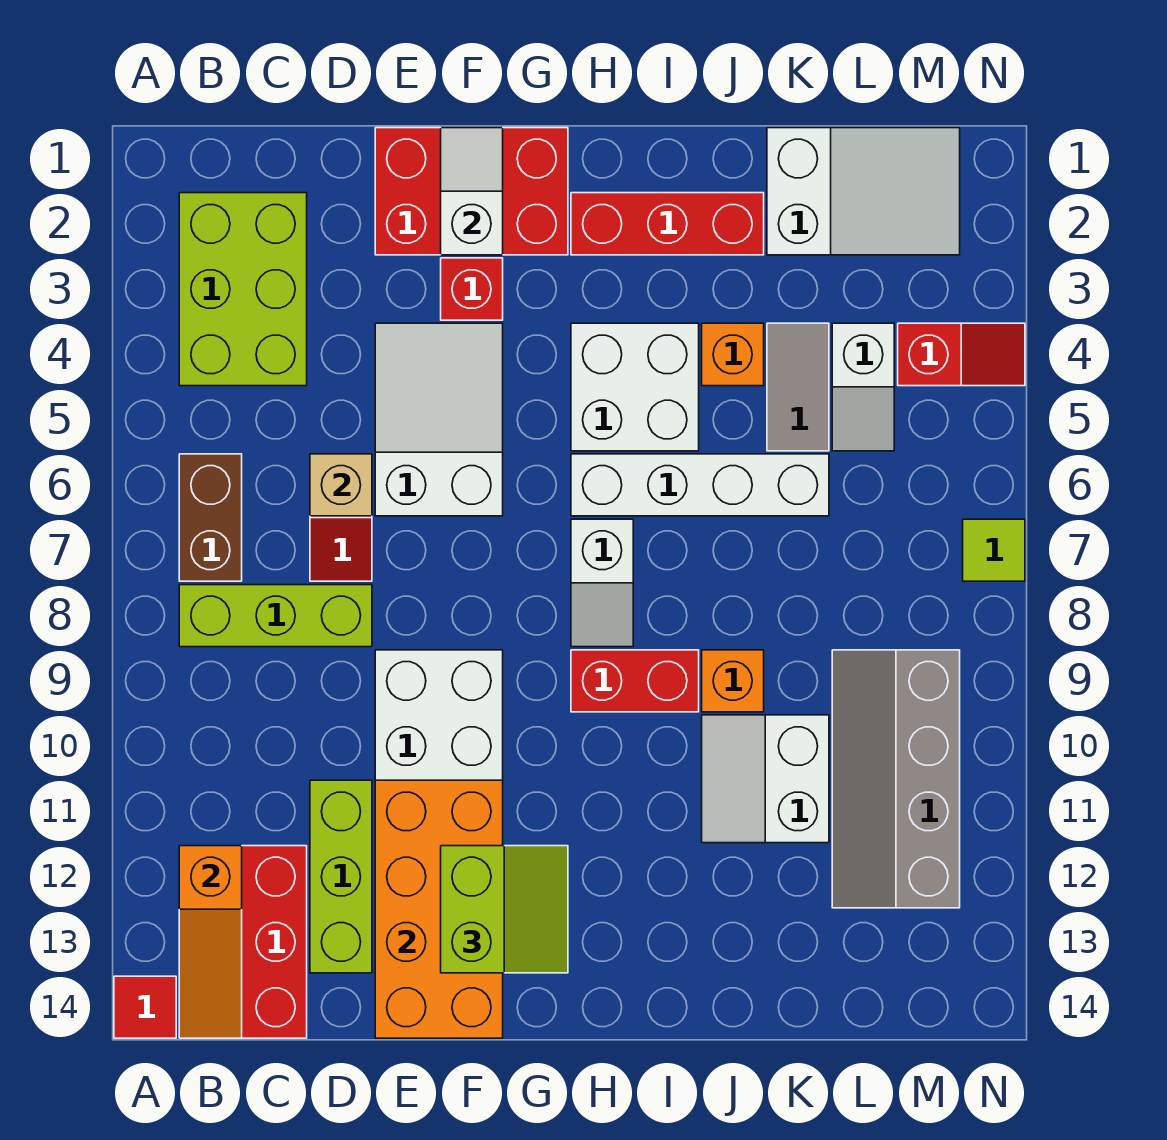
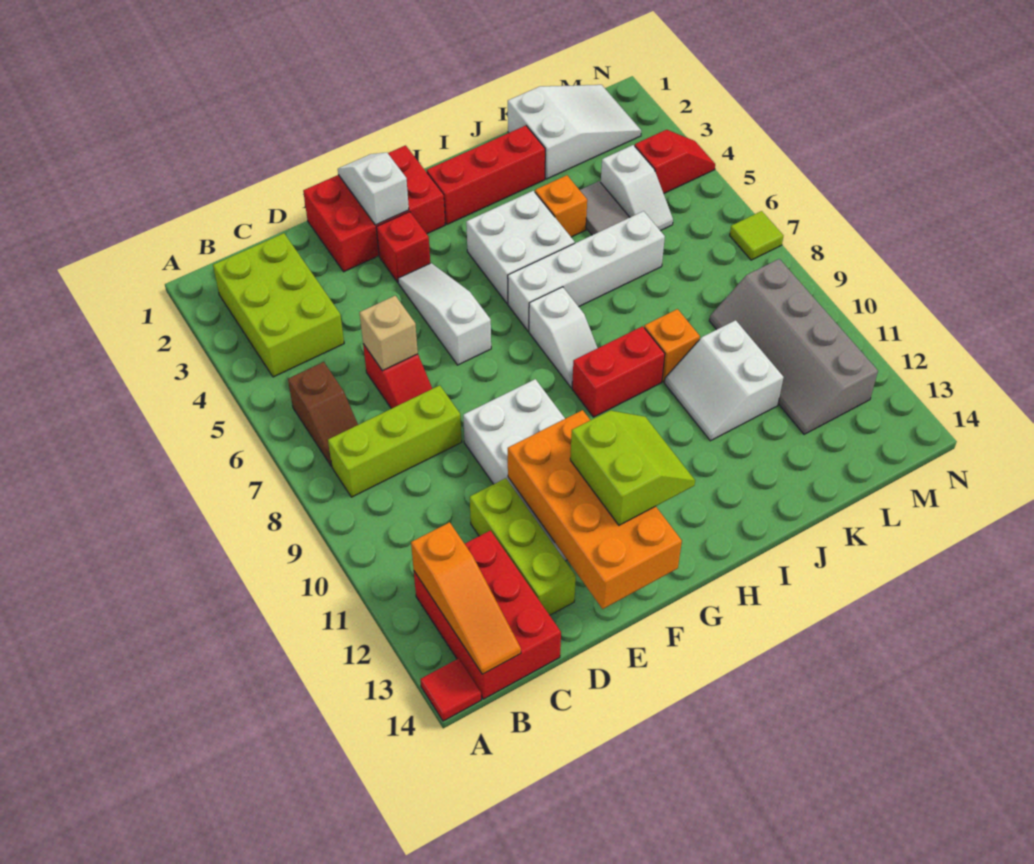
brown 1x2 brick [179,454,242,581] -> brown 1x2 slope [288,362,358,466]
white 2x3 slope [375,323,503,516] -> white 1x3 slope [398,263,491,365]

